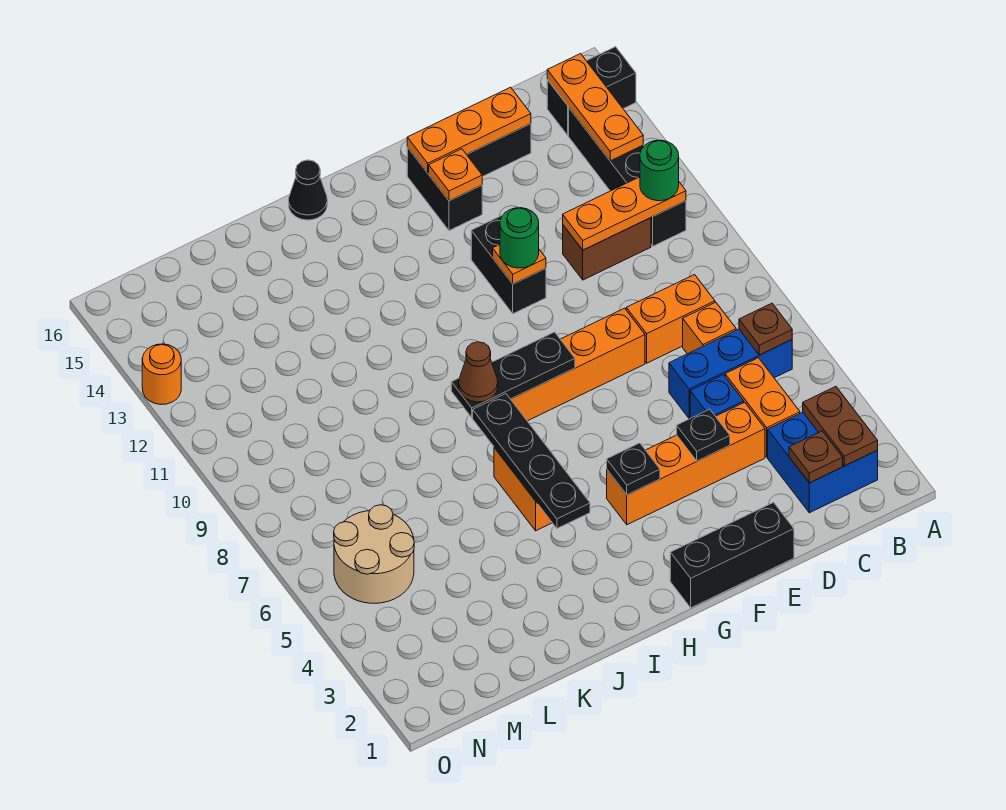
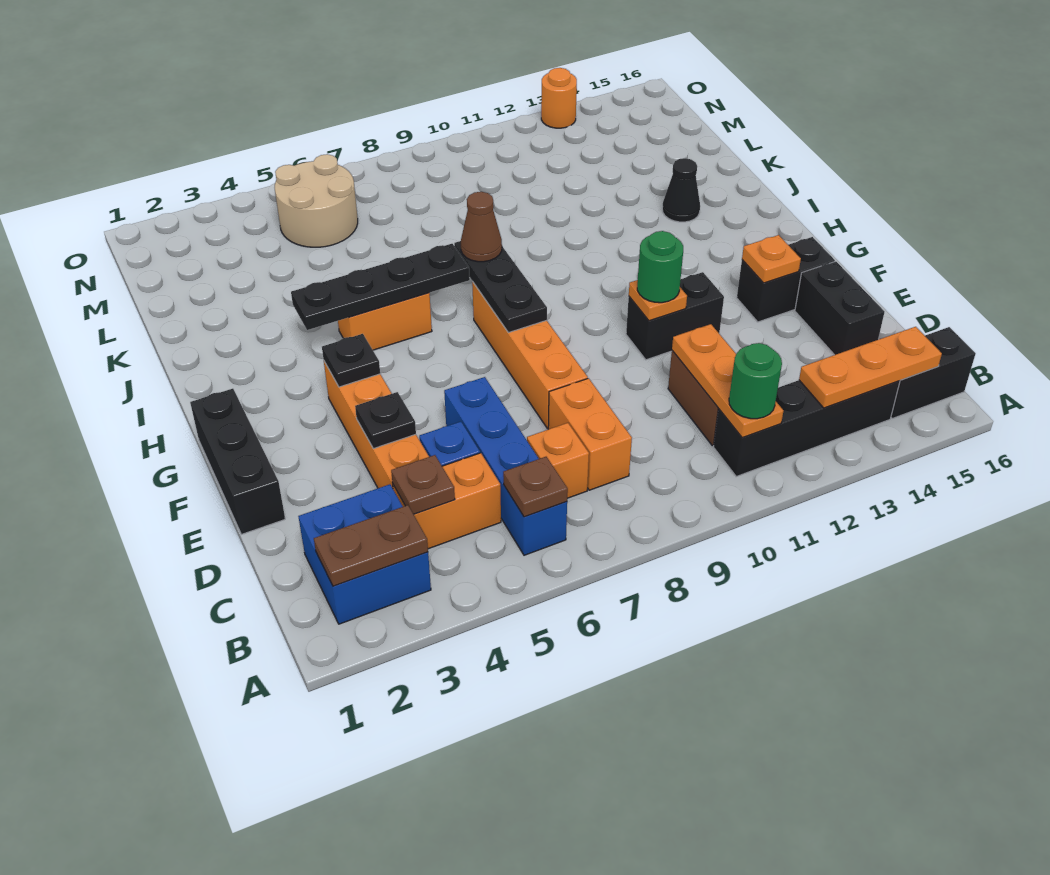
black 1x2 brick [547,47,636,135] -> black 1x2 brick turned to [891,327,976,418]
blue 1x3 brick [669,329,792,419] -> blue 1x4 brick [444,377,567,555]
brown 1x1 plate [789,431,843,483] -> brown 1x1 plate moved to [391,455,455,514]
orange 1x3 plate [407,87,531,173] -> none
black 1x1 cone [289,160,327,220] -> black 1x1 cone moved to [662,158,700,222]

